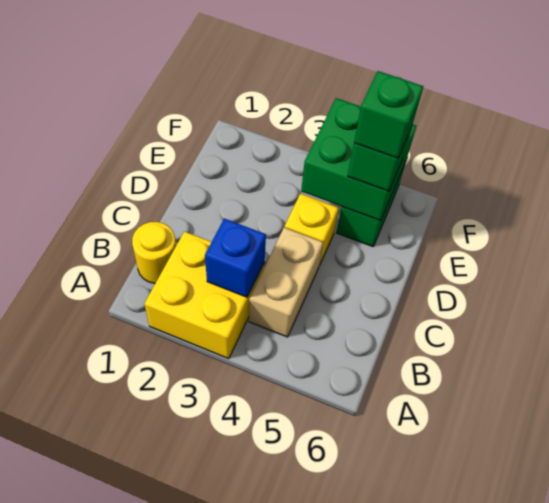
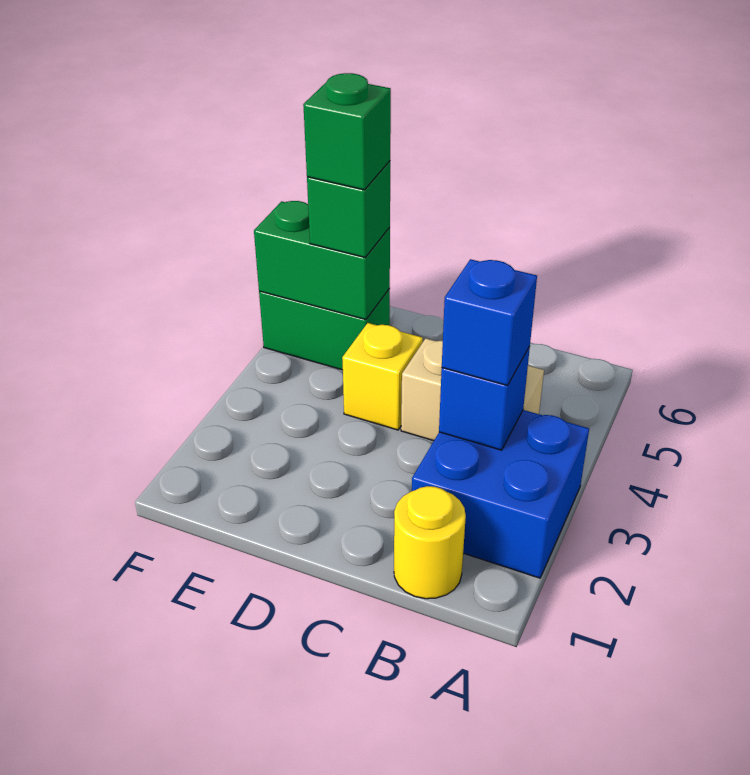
yellow 2x2 brick [144,231,265,359] -> blue 2x2 brick [412,410,589,578]
none -> blue 1x1 brick [442,259,537,386]
green 2x2 brick [301,98,416,221] -> green 1x2 brick [254,201,390,320]

